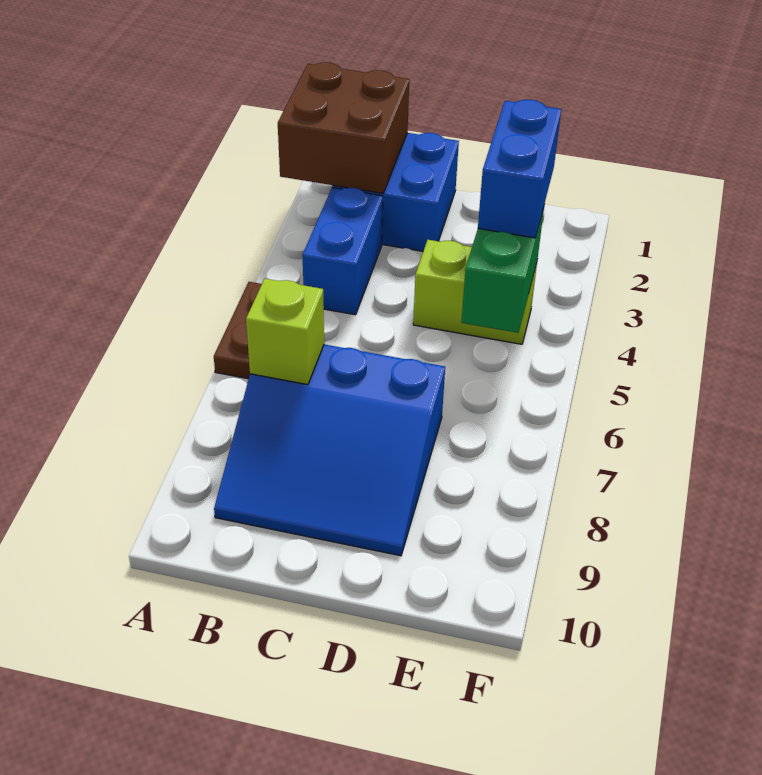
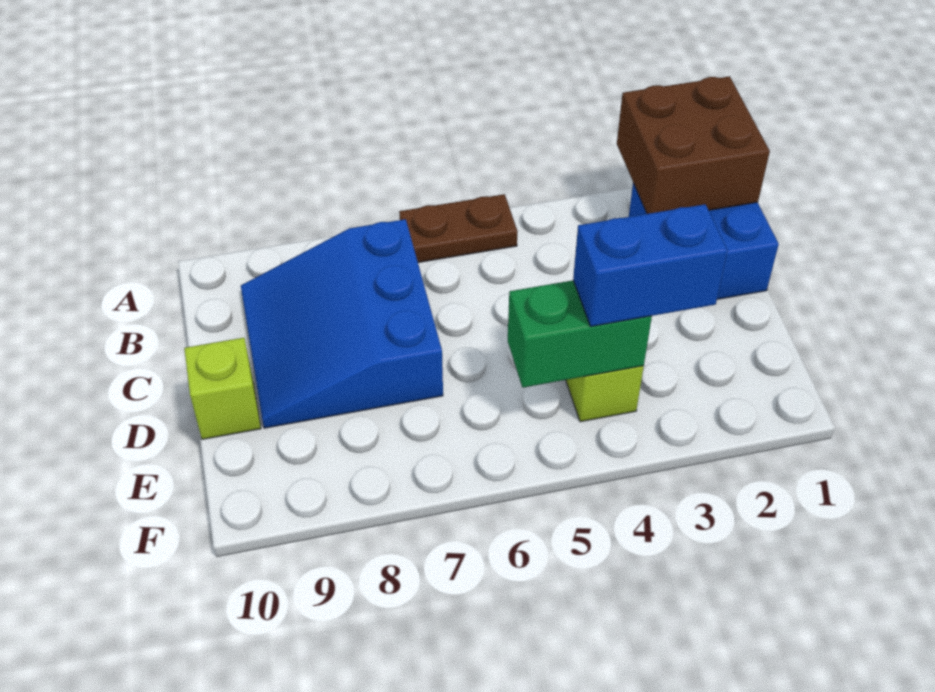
blue 1x2 brick [302,187,383,315] -> none
lime 1x1 brick [246,279,324,385] -> lime 1x1 brick moved to [184,338,261,439]

